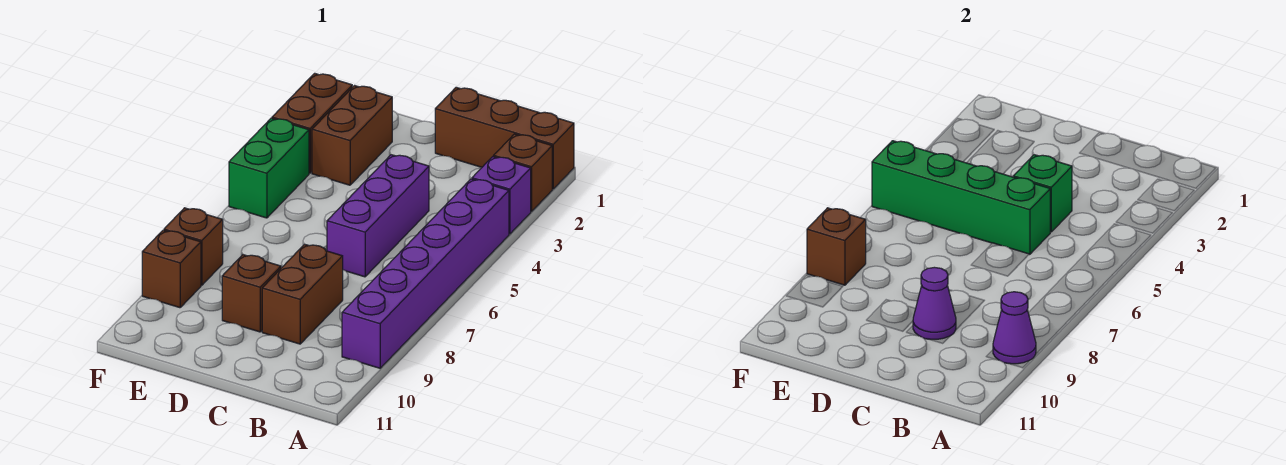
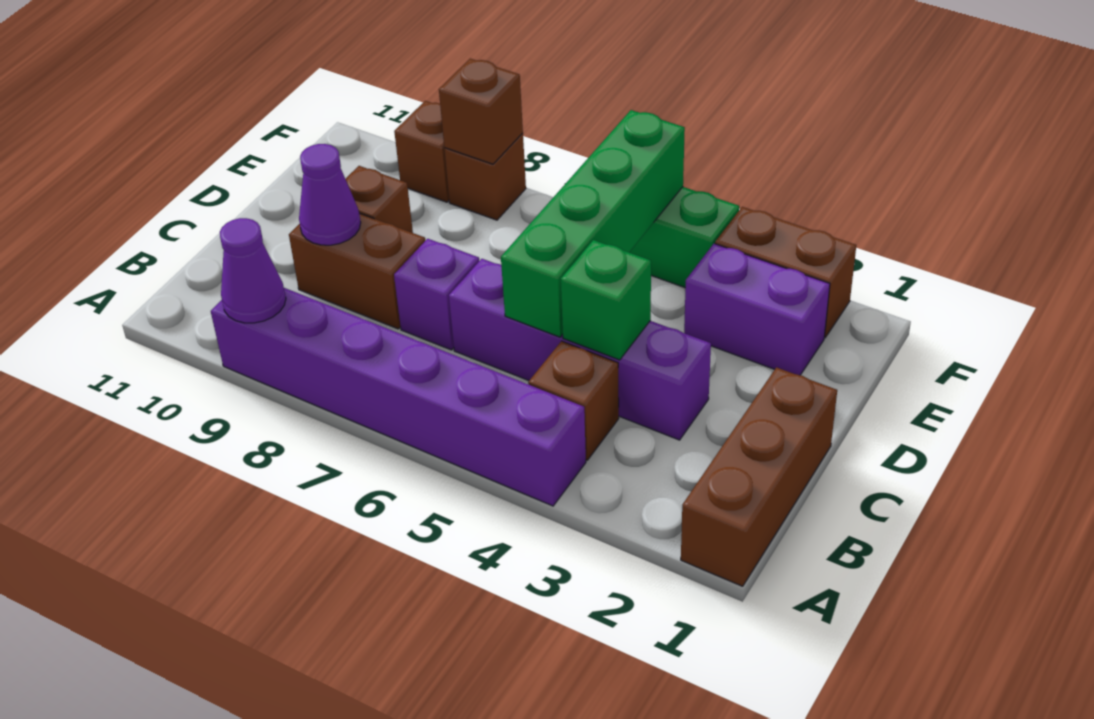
brown 1x1 brick [494,134,552,211] -> brown 1x1 brick moved to [528,341,619,460]
purple 1x1 brick [472,157,531,234] -> purple 1x1 brick moved to [394,239,479,350]
purple 1x3 brick [327,155,429,277] -> purple 1x4 brick [449,259,711,440]
brown 1x2 brick [312,86,392,185] -> purple 1x2 brick [684,244,830,375]

